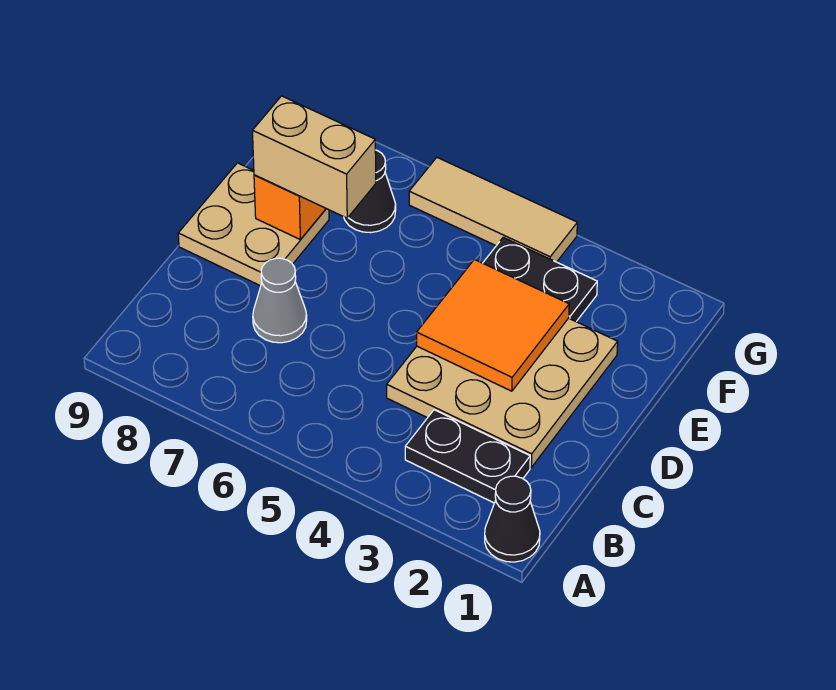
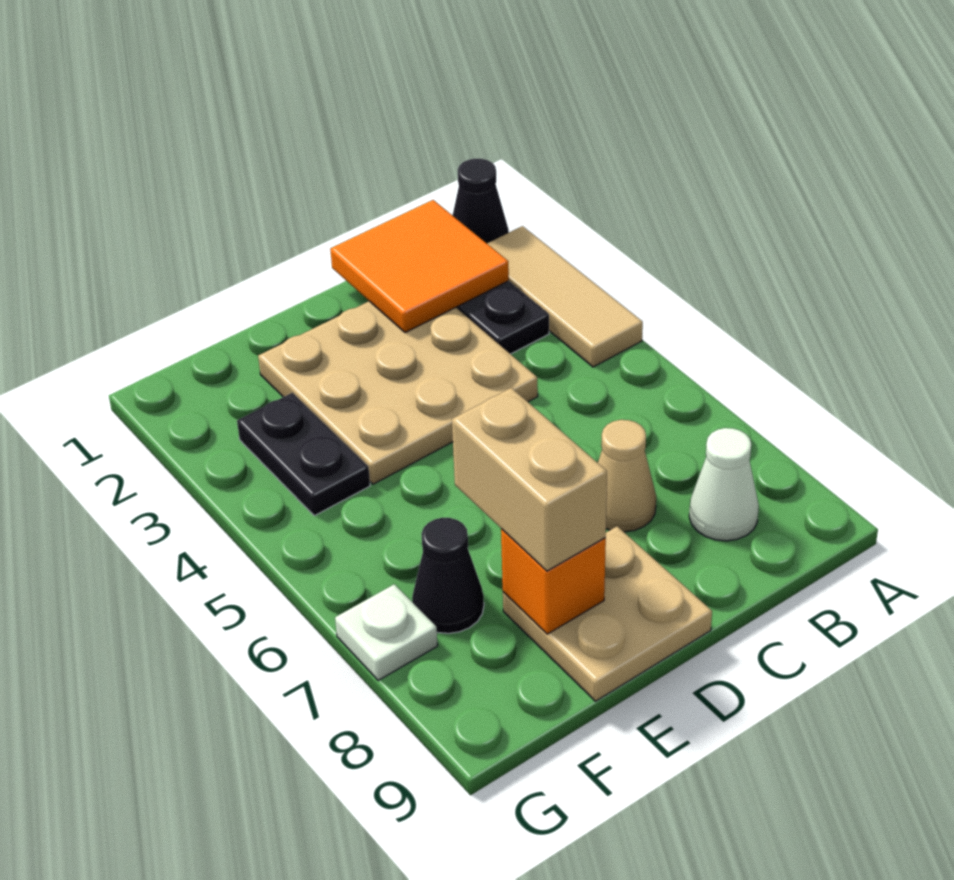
none -> white 1x1 cone [689,428,759,541]
grey 1x1 cone [253,258,307,343] -> tan 1x1 cone [598,420,656,532]
orange 2x2 tile [417,259,569,391] -> orange 2x2 tile moved to [330,200,509,333]
tan 1x3 tile [409,158,577,262] -> tan 1x3 tile moved to [487,226,643,367]
none -> white 1x1 plate [335,584,438,681]

